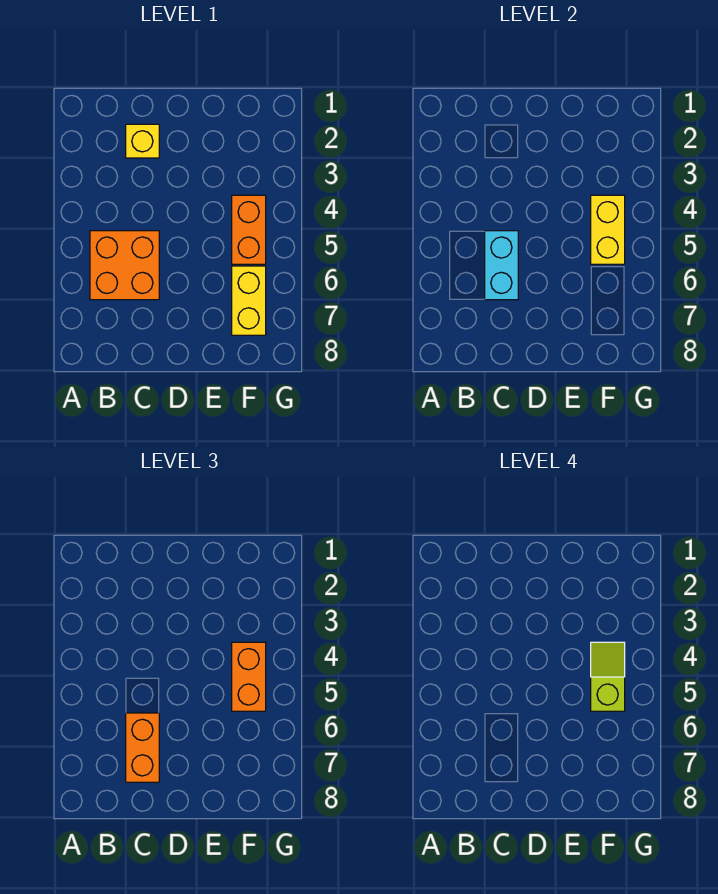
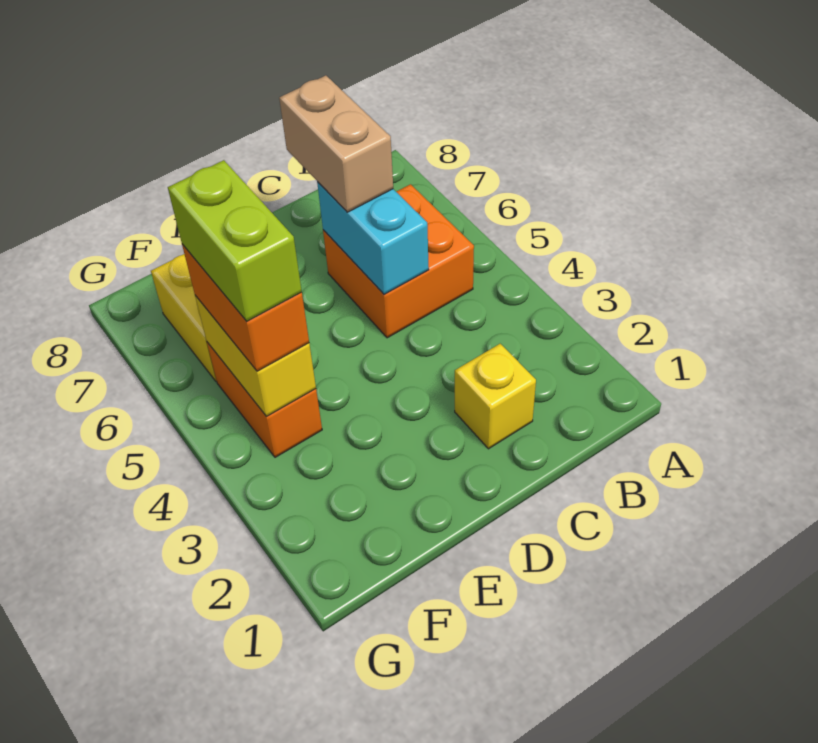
orange 1x2 brick [126,713,159,782] -> tan 1x2 brick [279,75,393,212]
lime 1x2 slope [591,642,625,711] -> lime 1x2 brick [168,160,302,321]

